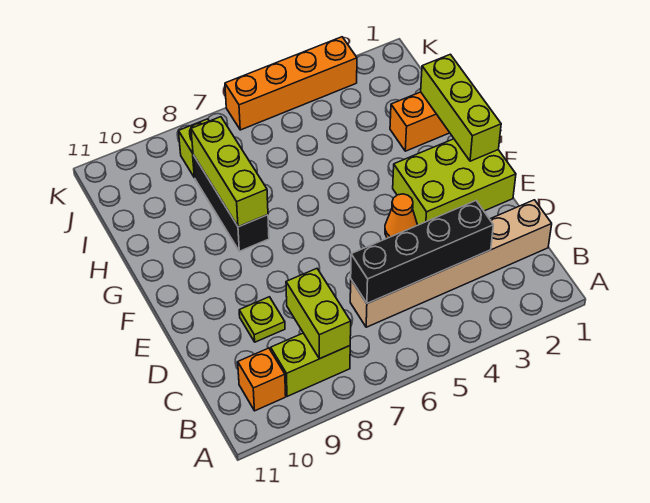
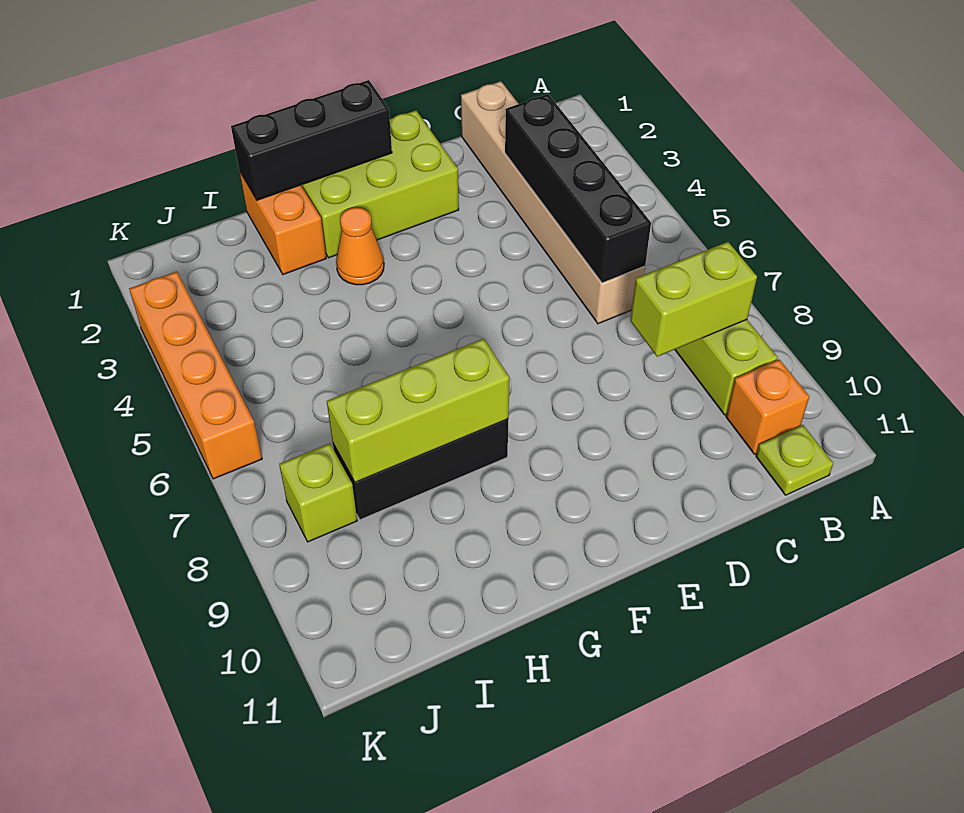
lime 1x1 plate [239,297,285,342] -> lime 1x1 plate moved to [756,425,833,495]
lime 2x3 brick [393,139,516,225] -> lime 2x3 brick turned to [301,110,459,258]
orange 1x1 cone [385,194,417,238] -> orange 1x1 cone moved to [336,207,384,285]
lime 1x3 brick [421,54,501,161] -> black 1x3 brick [231,80,392,200]

